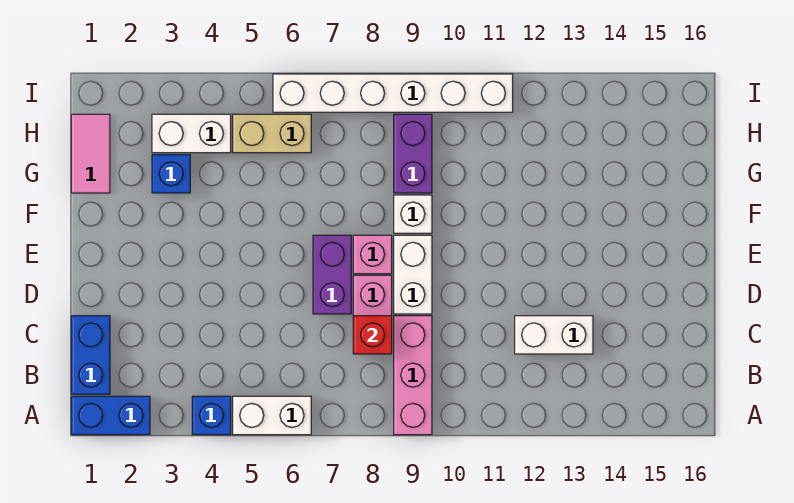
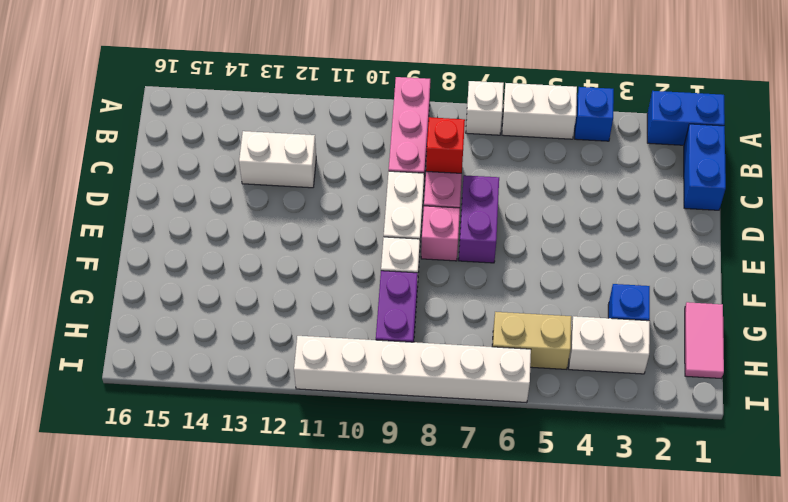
none -> white 1x1 brick [466,81,504,135]

